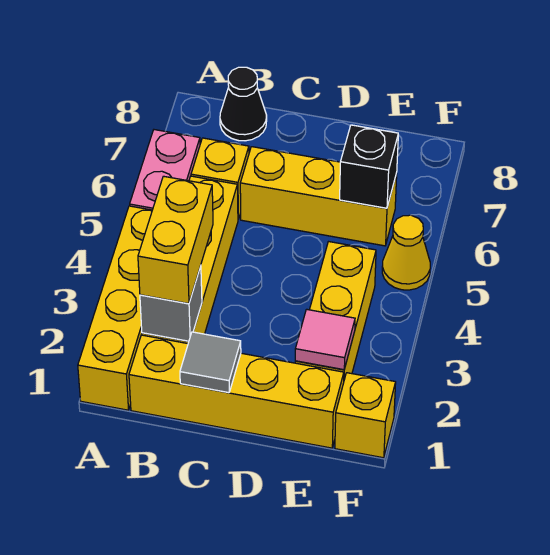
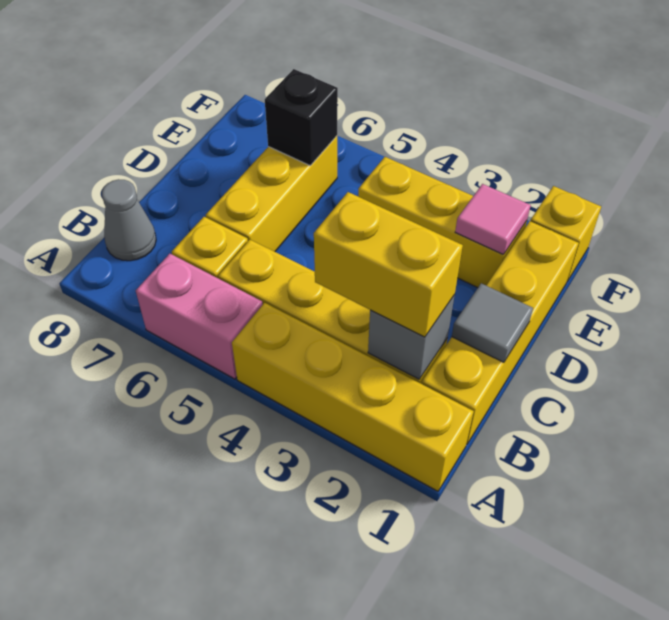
black 1x1 cone [220,67,267,141] -> grey 1x1 cone [102,179,156,261]
yellow 1x1 cone [382,215,430,290] -> none

